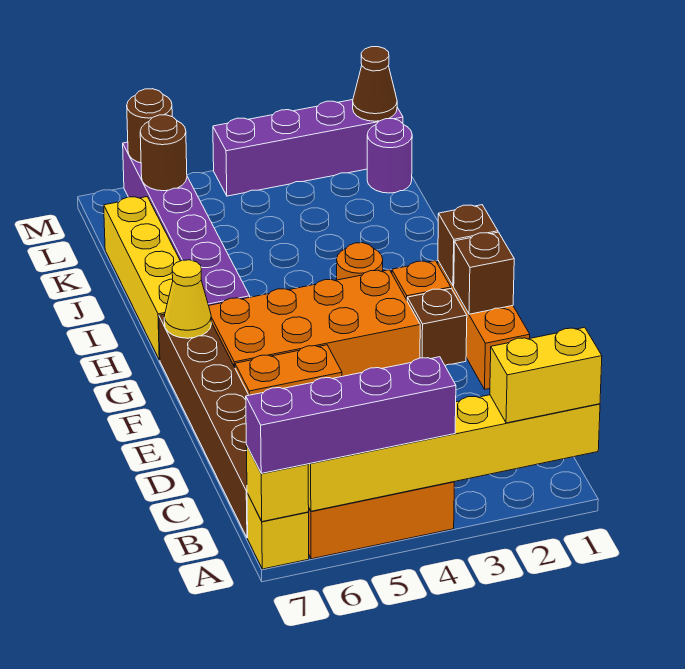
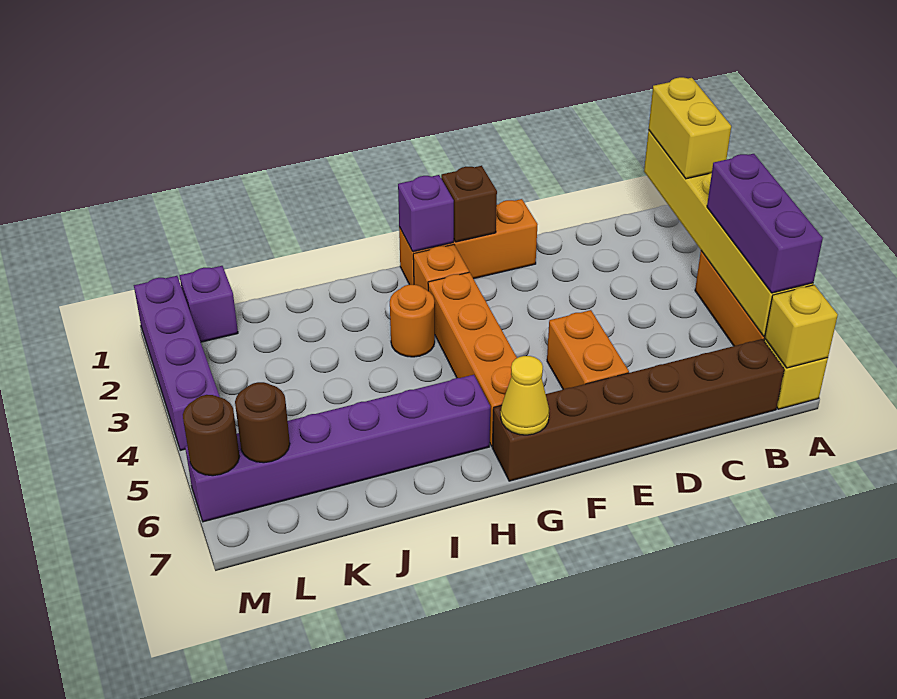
purple 1x4 brick [246,357,456,473] -> purple 1x3 brick [707,154,823,293]
brown 1x1 brick [407,289,467,365] -> none
orange 2x4 brick [209,270,420,376] -> orange 1x4 brick [428,272,517,446]
brown 1x1 brick [438,205,498,286] -> purple 1x1 brick [398,175,454,252]
yellow 1x4 brick [104,197,180,360] -> none
purple 1x1 round brick [367,119,412,193] -> purple 1x1 brick [180,266,238,342]
brown 1x1 cone [353,47,397,121] -> none

